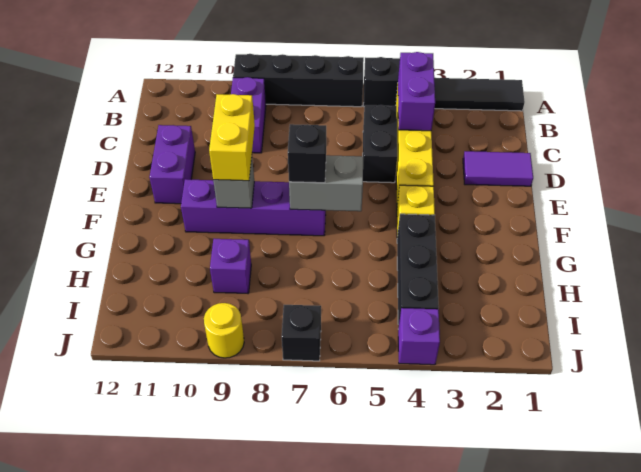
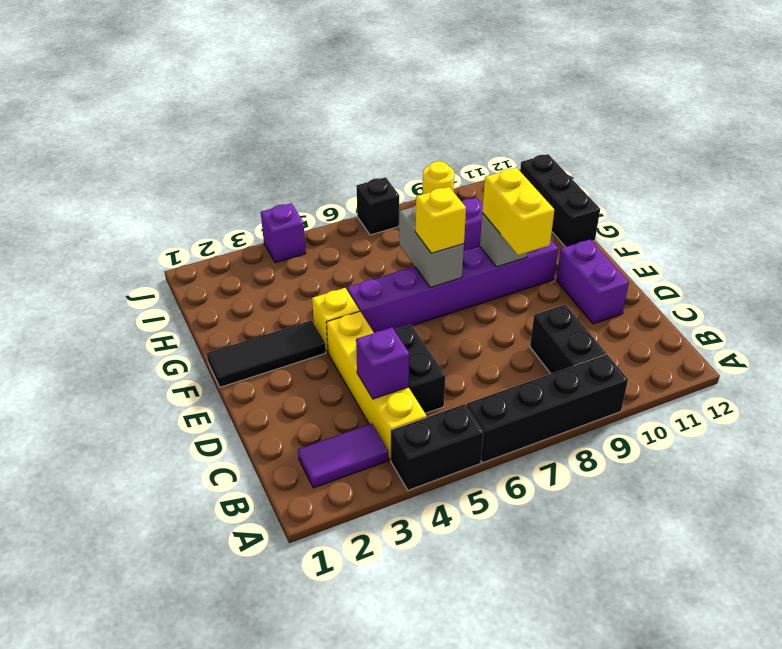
black 1x3 tile [434,78,525,111] -> black 1x3 tile moved to [207,320,326,387]
purple 1x2 brick [398,52,435,131] -> purple 1x1 brick [356,327,409,399]
purple 1x2 brick [231,77,266,153] -> black 1x2 brick [530,304,606,374]
purple 1x2 tile [463,151,533,186] -> purple 1x2 tile moved to [298,424,388,488]
grey 1x2 brick [289,155,363,211] -> grey 1x2 brick turned to [399,205,464,288]
purple 1x4 brick [181,179,326,236] -> purple 1x6 brick [347,240,558,333]
black 1x1 brick [288,124,326,183] -> yellow 1x1 brick [415,187,466,253]
black 1x3 brick [397,214,439,329] -> black 1x3 brick moved to [520,154,600,247]

